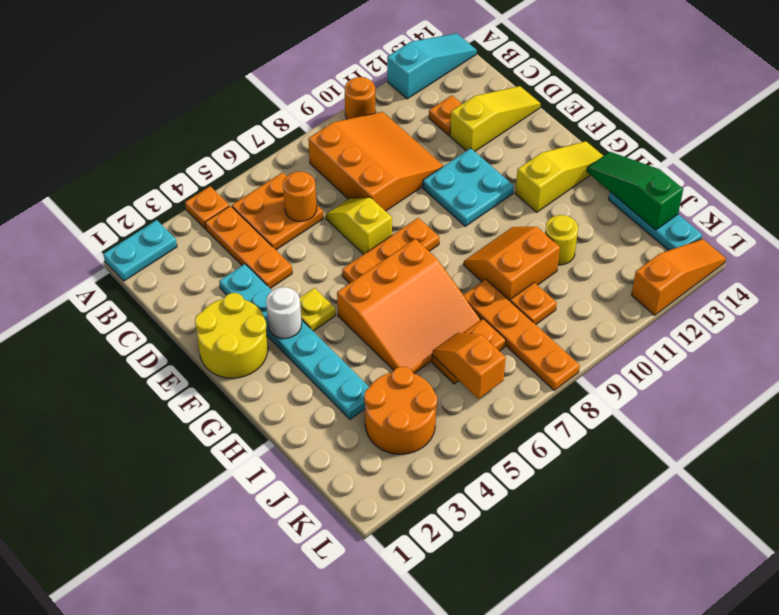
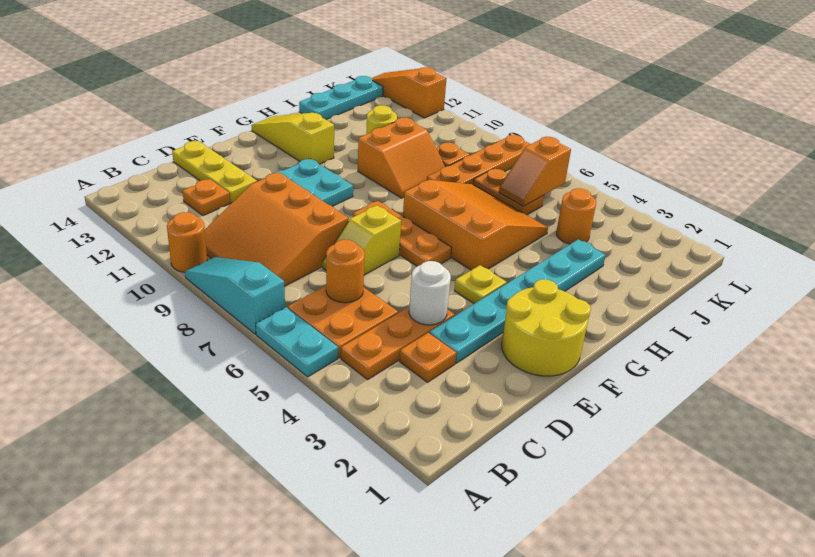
cyan 1x2 plate [103,220,177,281] -> cyan 1x2 plate moved to [256,307,338,377]
orange 1x1 plate [185,186,229,229] -> orange 1x1 plate moved to [399,333,456,382]
cyan 1x3 slope [387,33,477,99] -> cyan 1x3 slope moved to [185,257,285,334]
orange 3x3 slope [308,112,443,211] -> orange 3x3 slope turned to [205,172,349,286]
yellow 1x3 slope [450,86,541,151] -> yellow 1x3 plate [172,141,257,203]
white 1x1 round brick [266,287,302,338] -> white 1x1 round brick moved to [409,261,451,325]
orange 2x2 slope [464,227,560,301] -> orange 2x2 slope turned to [358,118,446,198]
green 1x3 slope [587,152,683,230] -> none
orange 2x2 round brick [364,367,437,454] -> orange 1x1 round brick [556,188,596,244]

